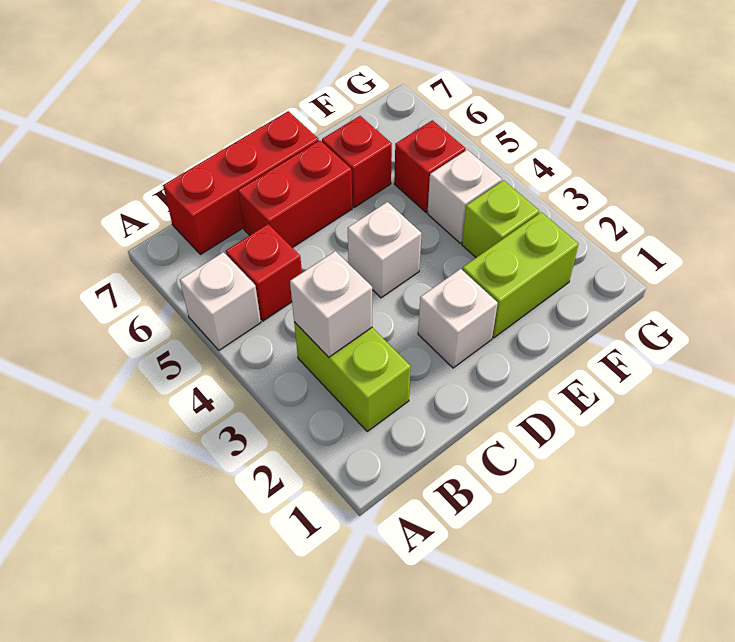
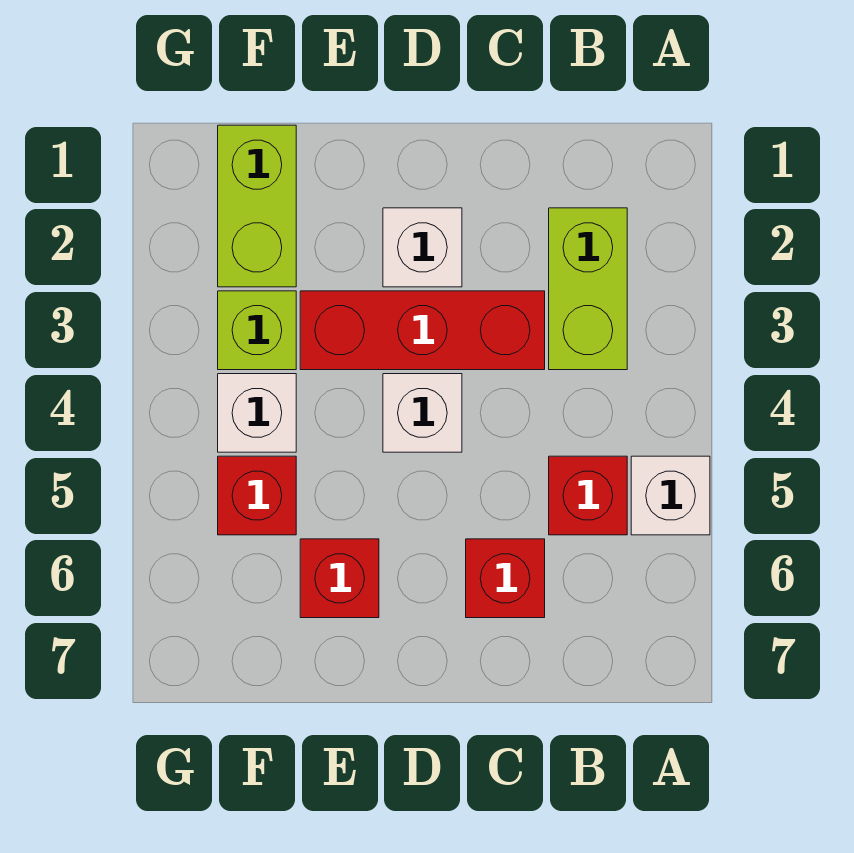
white 1x1 brick [290,251,372,357] -> none
red 1x3 brick [163,111,319,255] -> red 1x3 brick moved to [300,291,545,370]
red 1x2 brick [238,140,352,248] -> red 1x1 brick [466,539,545,618]
lime 1x2 brick [462,212,579,338] -> lime 1x2 brick turned to [218,125,296,287]

